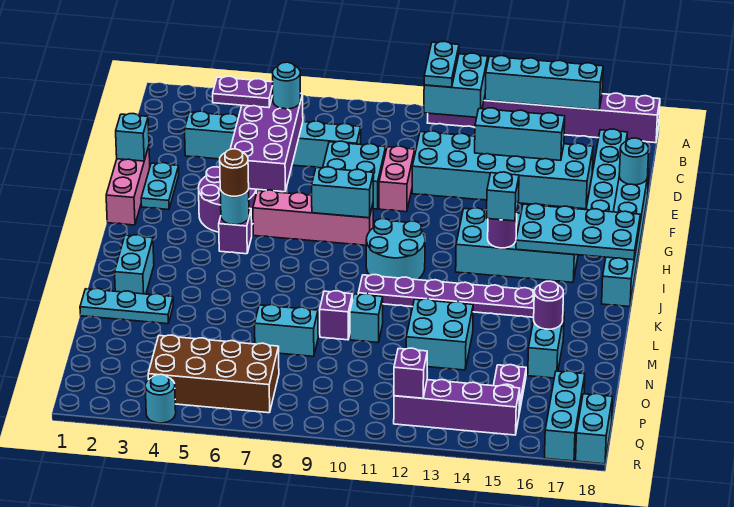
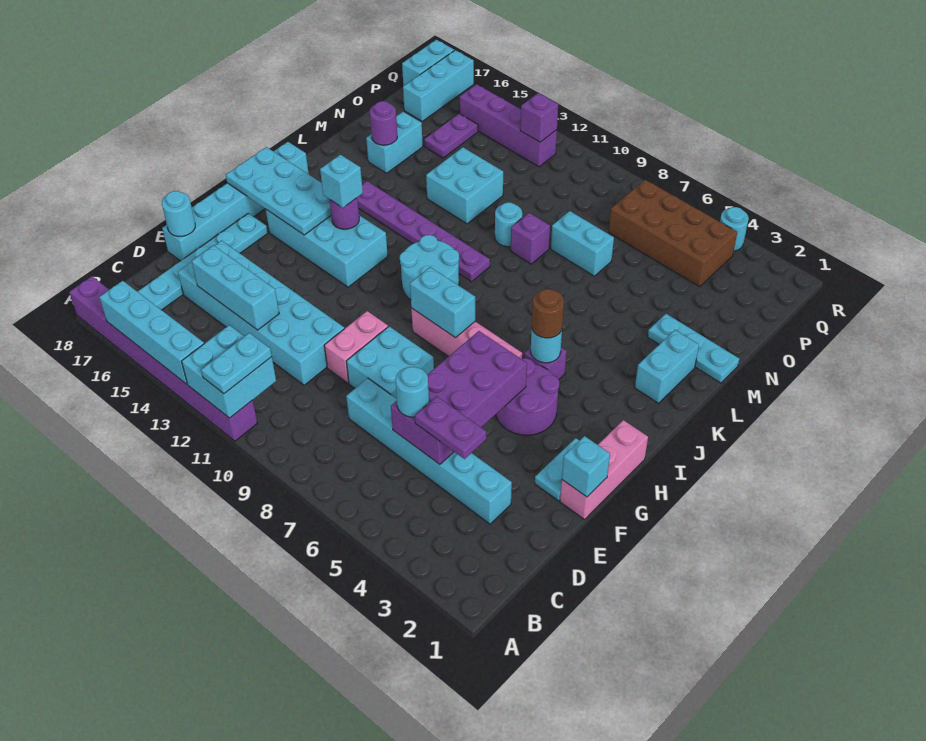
cyan 1x1 brick [350,294,383,342] -> cyan 1x1 round brick [495,202,522,247]

